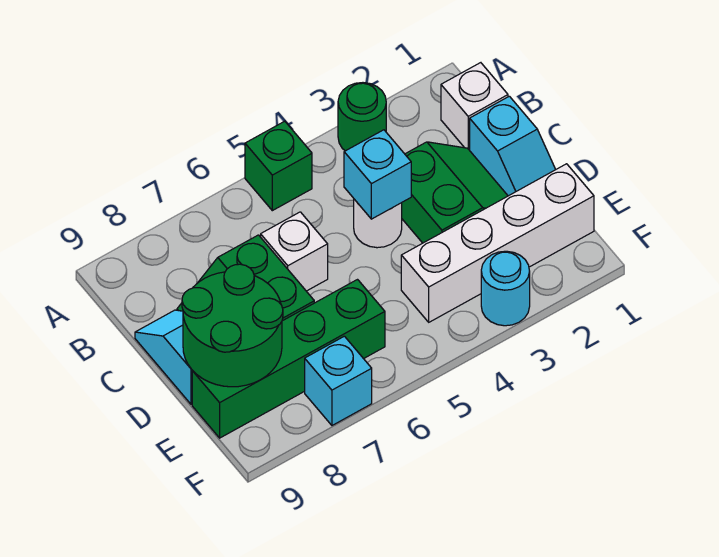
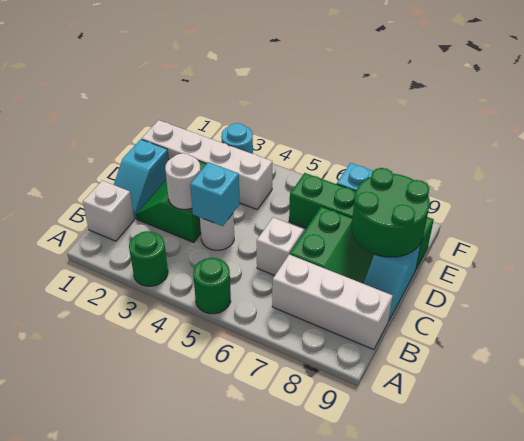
green 1x1 brick [245,121,312,211] -> green 1x1 round brick [193,258,231,314]
none -> white 1x3 brick [272,255,393,350]
cyan 1x2 slope [470,96,556,196] -> cyan 1x2 slope turned to [114,139,169,219]
none -> white 1x1 round brick [165,153,201,209]

